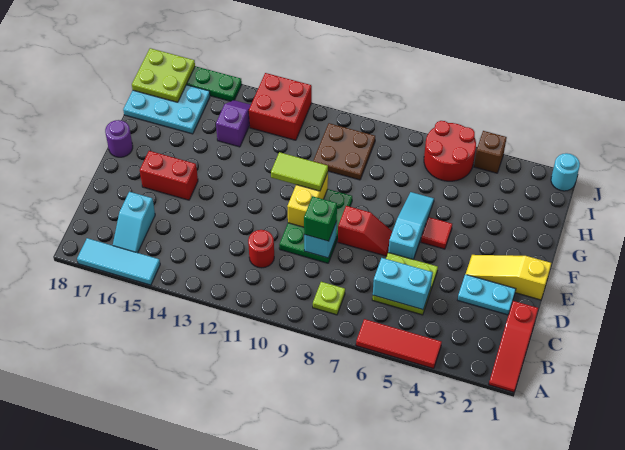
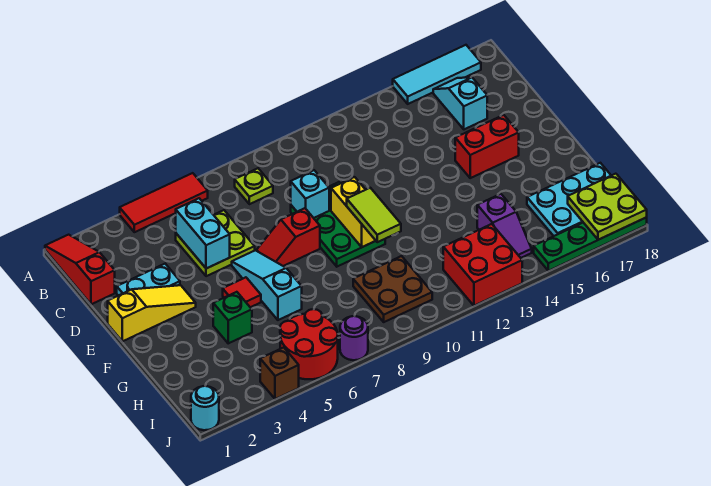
cyan 1x2 brick [373,258,433,310] -> cyan 1x2 brick turned to [176,198,230,269]
red 1x1 round brick [248,230,274,268] -> none
green 1x1 brick [304,196,337,241] -> green 1x1 brick moved to [213,292,252,343]
cyan 1x3 slope [388,192,434,260] -> cyan 1x3 slope turned to [232,250,302,320]
lime 1x2 tile [271,152,328,191] -> lime 1x2 tile turned to [347,188,401,242]
purple 1x1 round brick [105,120,133,157] -> purple 1x1 round brick moved to [340,316,368,360]

